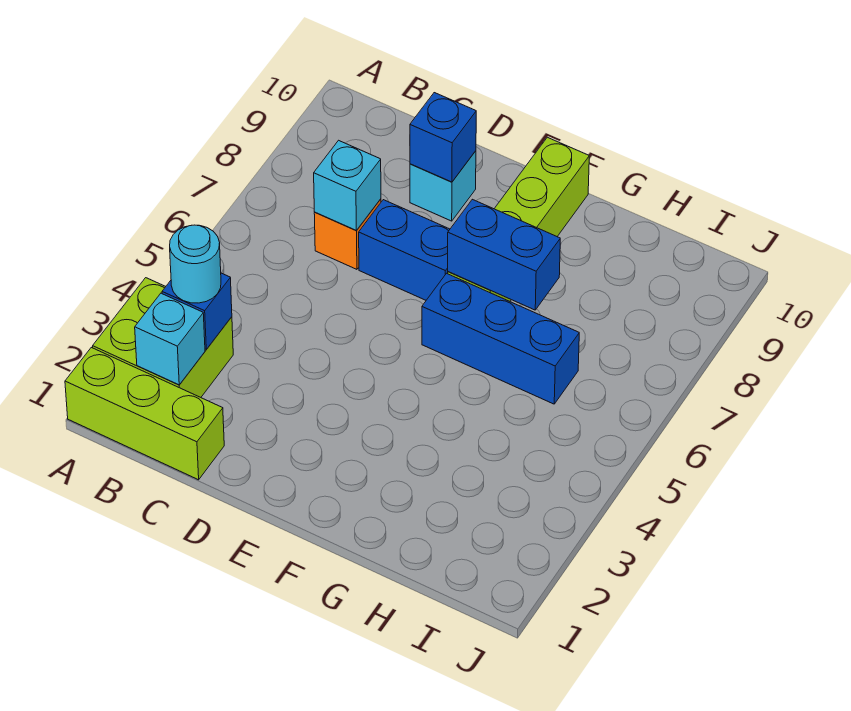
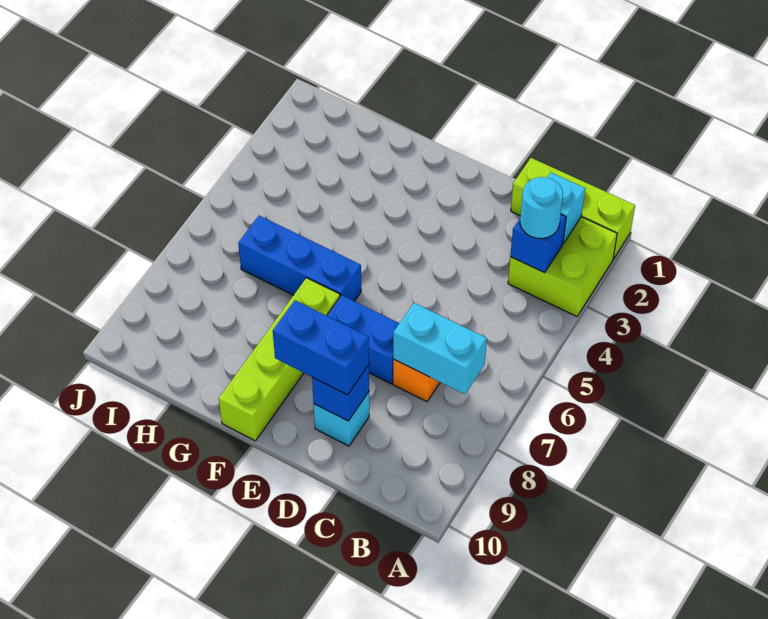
cyan 1x1 brick [314,140,381,231] -> cyan 1x2 brick [393,303,487,394]
blue 1x2 brick [448,199,560,310] -> blue 1x2 brick moved to [273,300,369,395]

